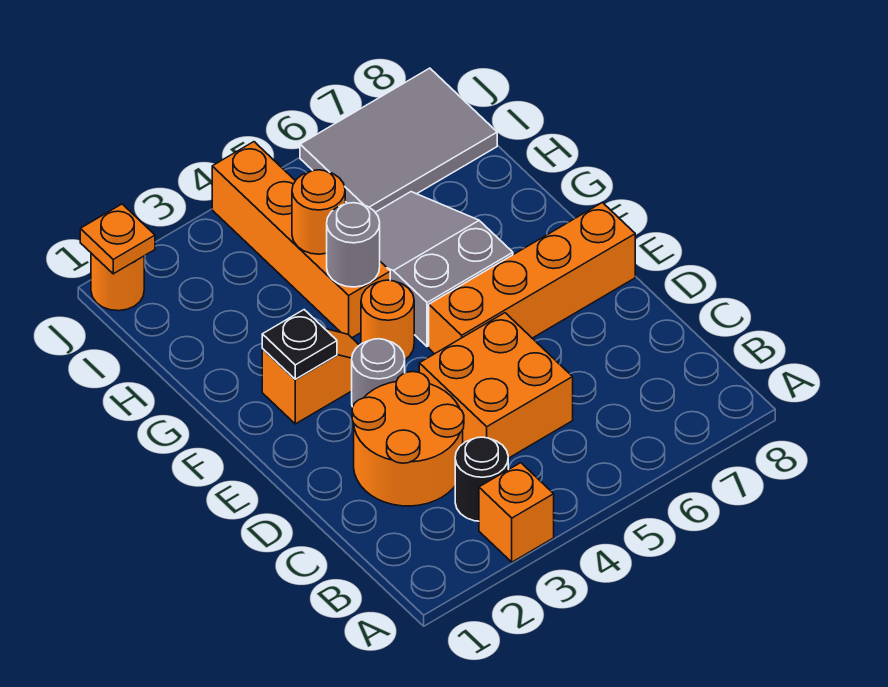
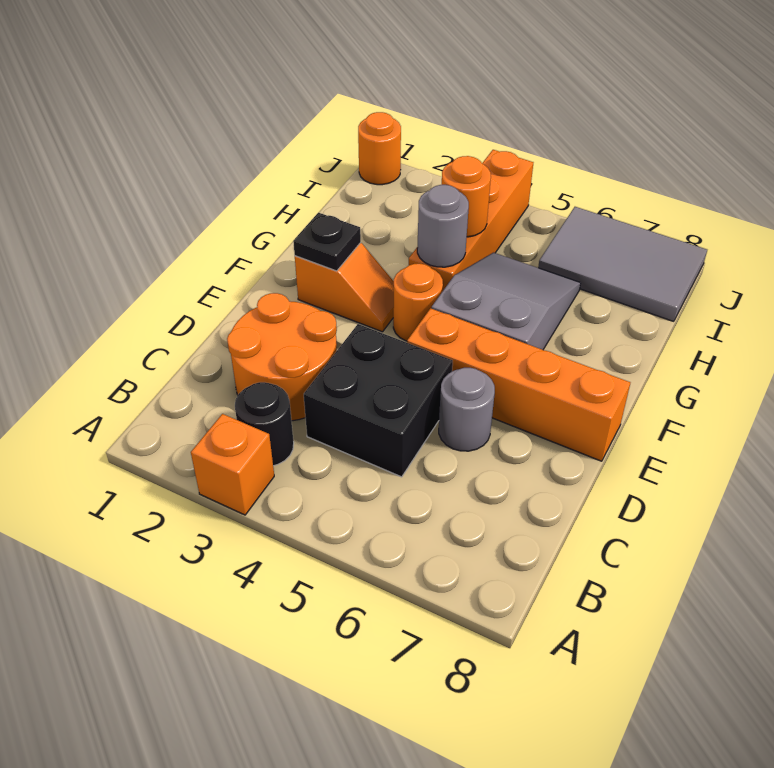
orange 2x2 brick [419,313,573,458] -> black 2x2 brick [304,324,453,477]
grey 1x1 round brick [352,339,405,407] -> grey 1x1 round brick moved to [439,368,495,451]
orange 1x1 plate [80,204,155,274] -> none

